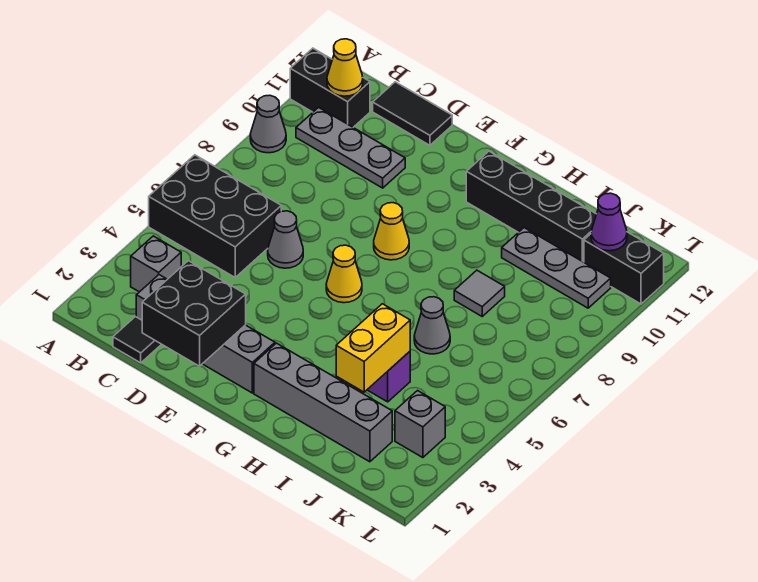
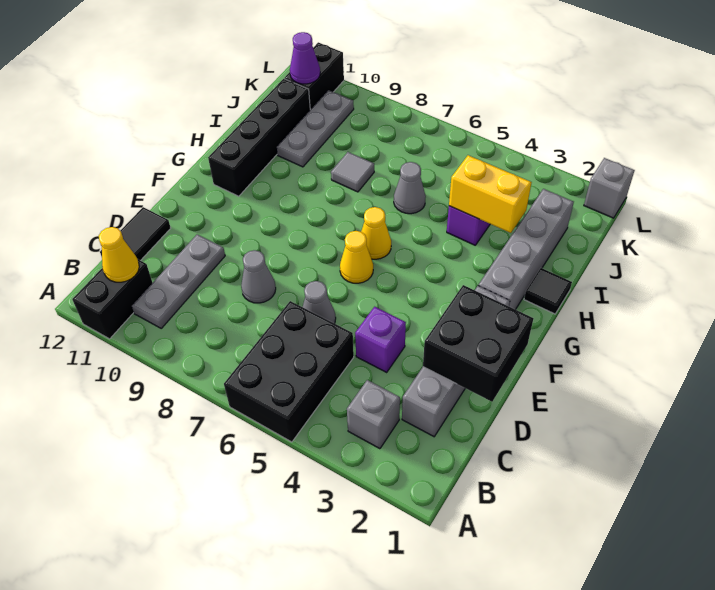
grey 1x1 cone [250,95,286,153] -> grey 1x1 cone moved to [241,250,276,303]
black 1x1 tile [113,317,161,363] -> black 1x1 tile moved to [524,268,572,314]
none -> purple 1x1 brick [355,307,406,372]
yellow 1x1 cone [374,203,409,260] -> yellow 1x1 cone moved to [361,207,391,259]
grey 1x1 brick [395,391,445,458] -> grey 1x1 brick moved to [584,158,635,218]

